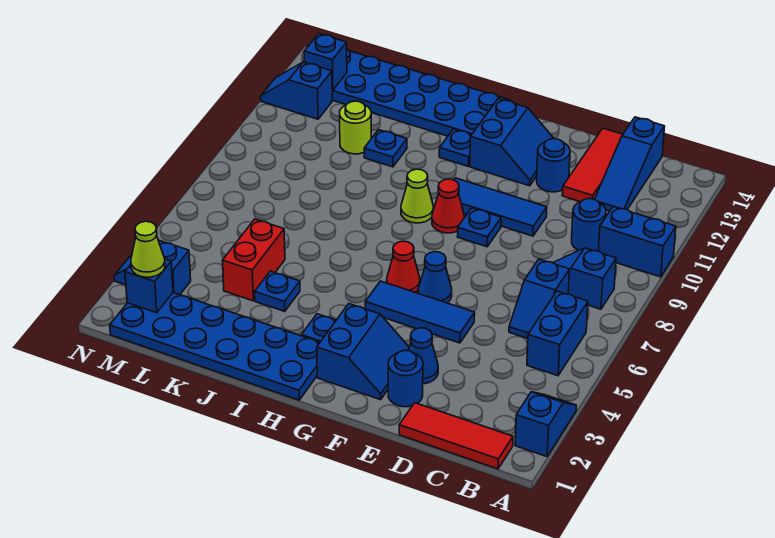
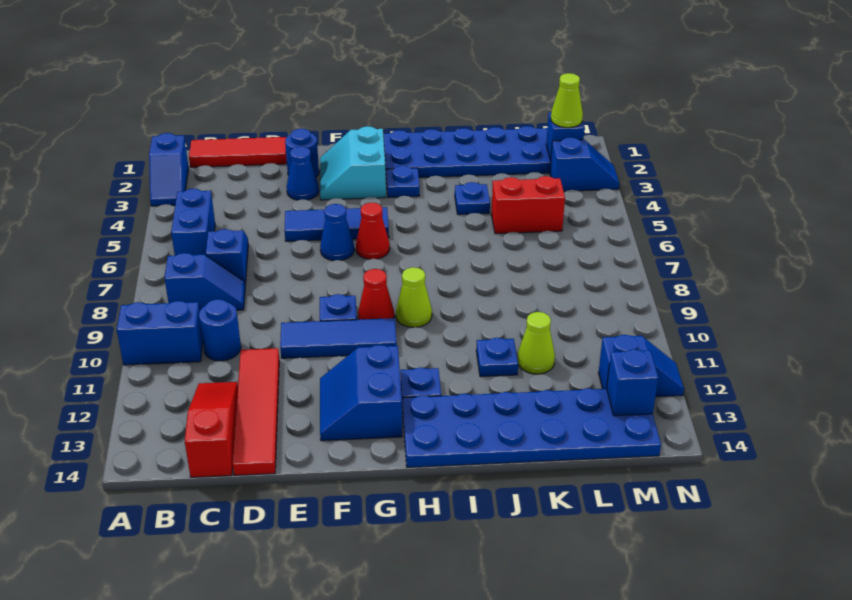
blue 1x3 slope [595,117,665,211] -> red 1x3 slope [185,382,238,477]
red 1x3 tile [562,128,623,202] -> red 1x4 tile [233,348,279,475]
blue 1x1 round brick [537,139,570,192] -> none
blue 2x2 slope [317,304,409,400] -> cyan 2x2 slope [320,126,386,200]
red 1x2 brick [222,219,285,301] -> red 1x2 brick turned to [492,176,565,234]
lime 1x1 round brick [340,101,371,154] -> lime 1x1 cone [517,312,555,374]

